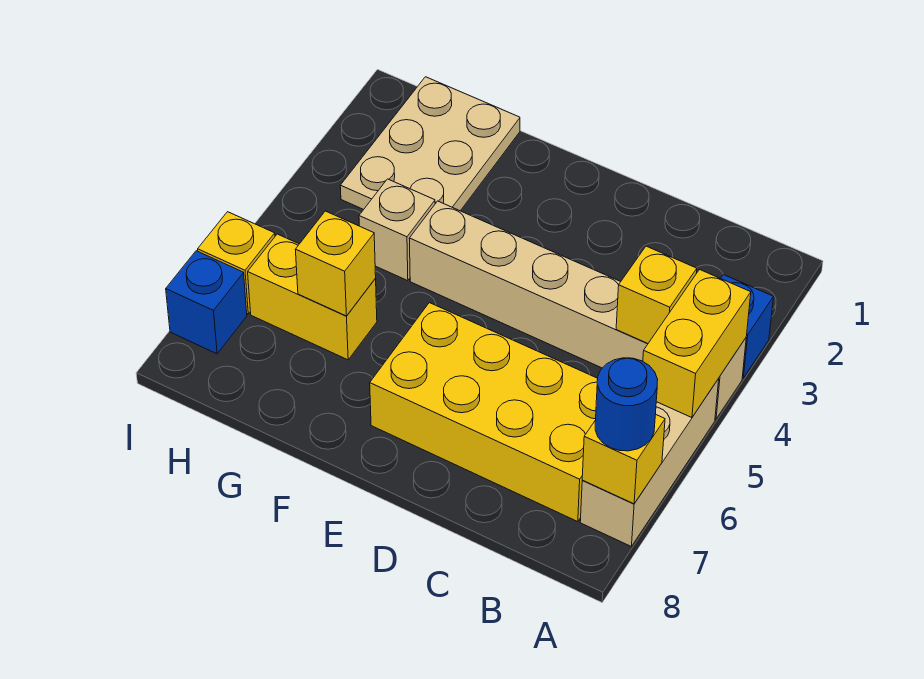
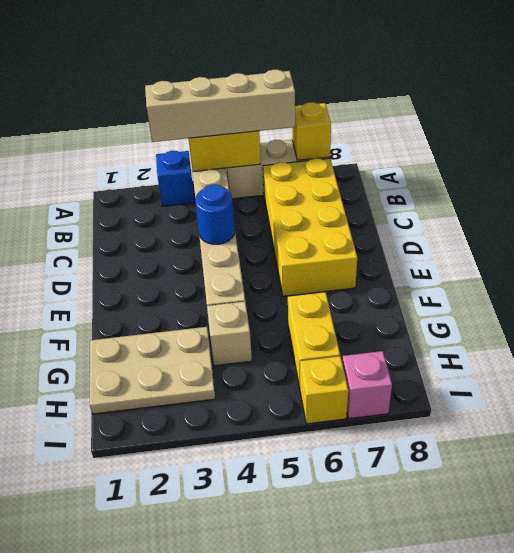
none -> tan 1x4 brick [145,70,295,142]
blue 1x1 round brick [595,358,658,451] -> blue 1x1 round brick moved to [195,185,235,244]
yellow 1x1 brick [616,246,697,343] -> none
yellow 1x1 brick [295,211,376,316] -> none
blue 1x1 brick [166,251,247,354] -> pink 1x1 brick [342,351,392,419]

